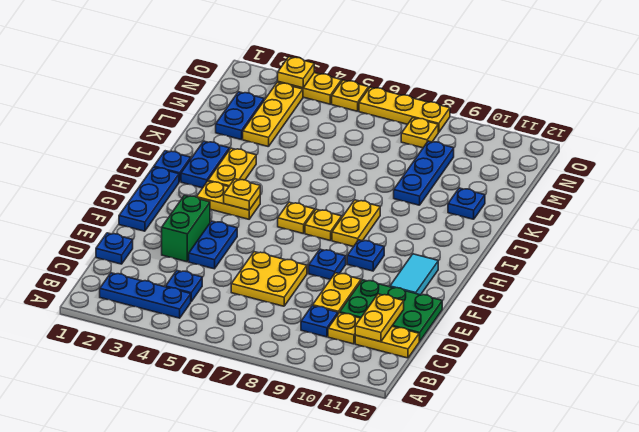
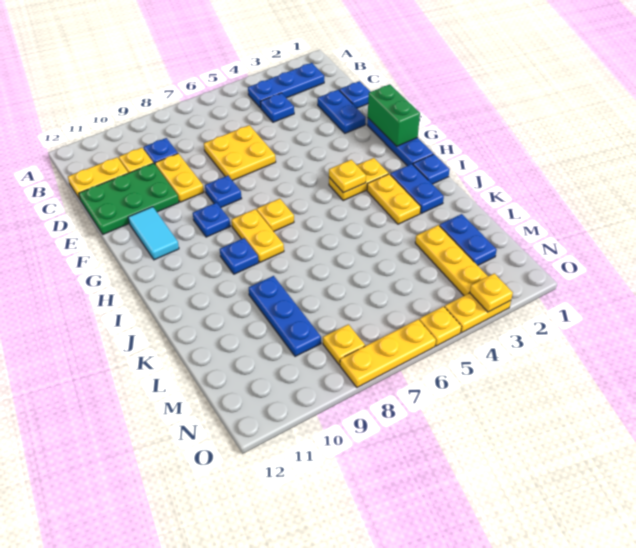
yellow 1x2 plate [355,294,404,342] -> none
green 1x2 brick [162,195,210,262] -> green 1x2 brick moved to [368,84,420,146]
blue 1x2 plate [189,221,237,269] -> blue 1x2 plate moved to [318,90,366,133]
yellow 1x1 plate [278,202,315,234] -> none
blue 1x1 plate [448,188,485,219] -> blue 1x1 plate moved to [220,238,259,274]

